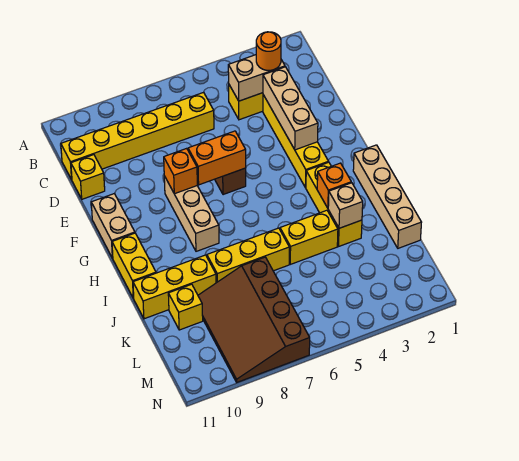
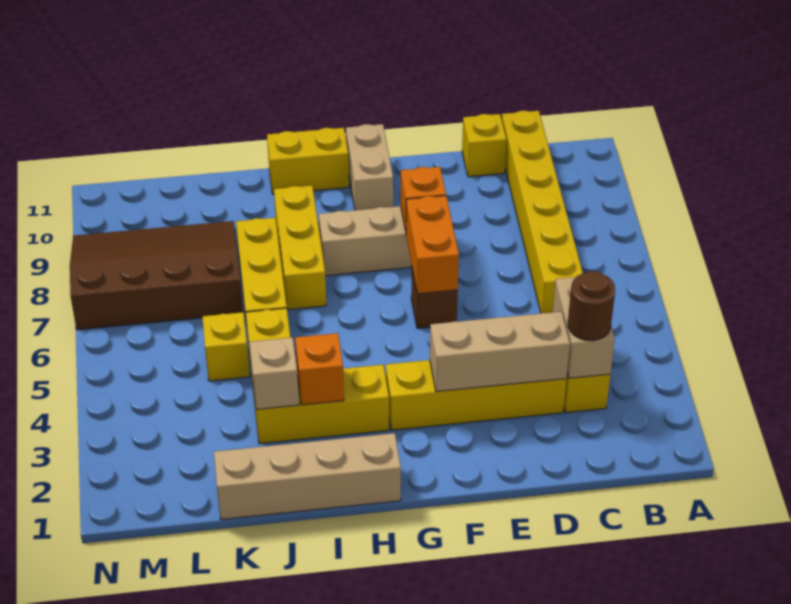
orange 1x1 round brick [256,32,281,70] -> brown 1x1 round brick [568,271,615,341]
tan 1x2 brick [91,194,135,258] -> tan 1x2 brick turned to [346,124,393,210]
yellow 1x3 brick [133,255,216,319] -> yellow 1x3 brick moved to [274,186,326,310]
yellow 1x1 brick [168,284,203,330] -> yellow 1x1 brick moved to [202,312,250,381]

